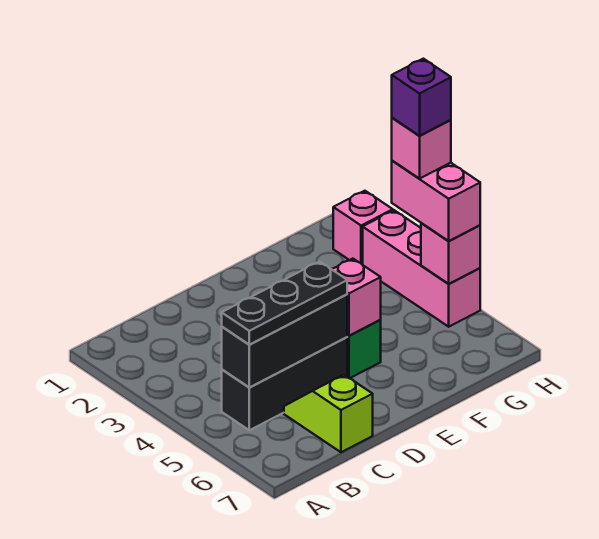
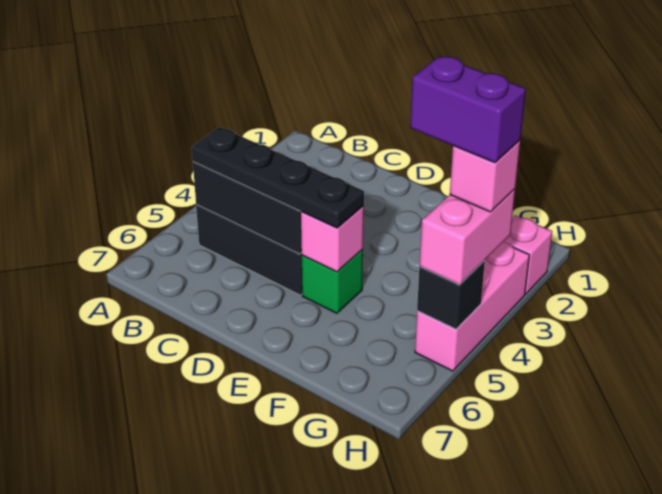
black 1x3 plate [222,261,347,345] -> black 1x4 plate [192,127,364,228]
lime 1x2 slope [284,375,373,452] -> none
purple 1x1 brick [392,59,451,136] -> purple 1x2 brick [410,56,526,163]
pink 1x1 brick [421,223,480,284] -> black 1x1 brick [417,261,485,329]

